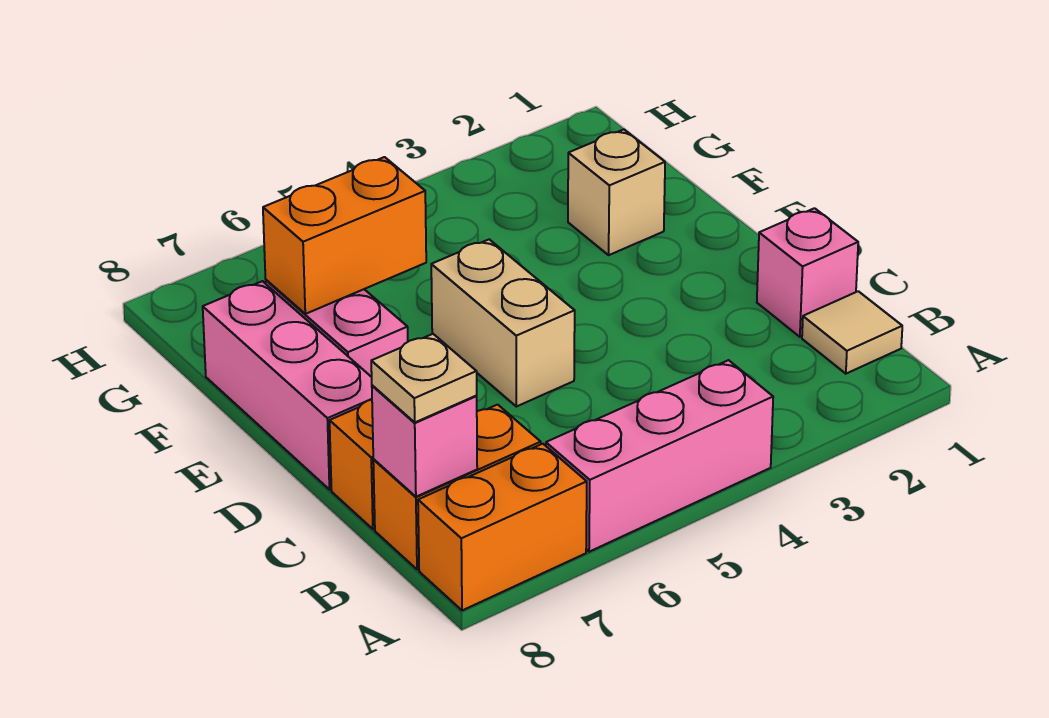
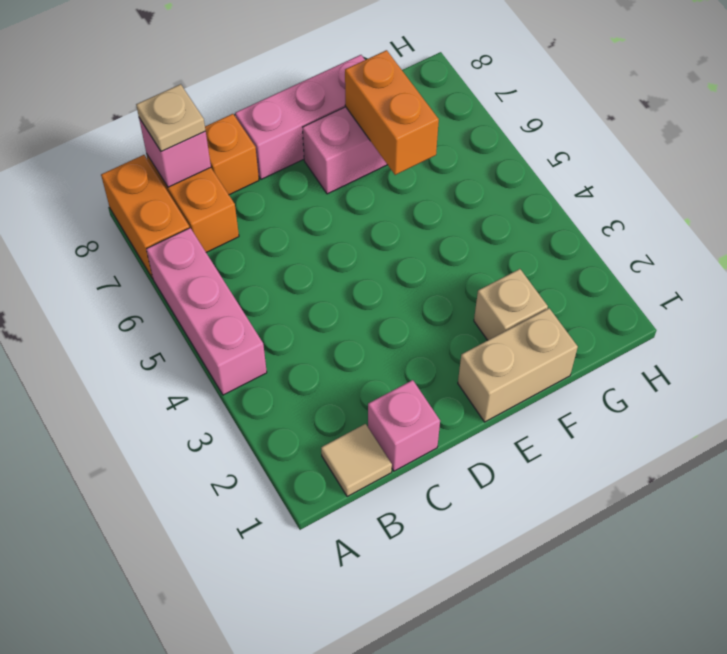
tan 1x2 brick [431,239,575,407] -> tan 1x2 brick moved to [458,308,578,422]

